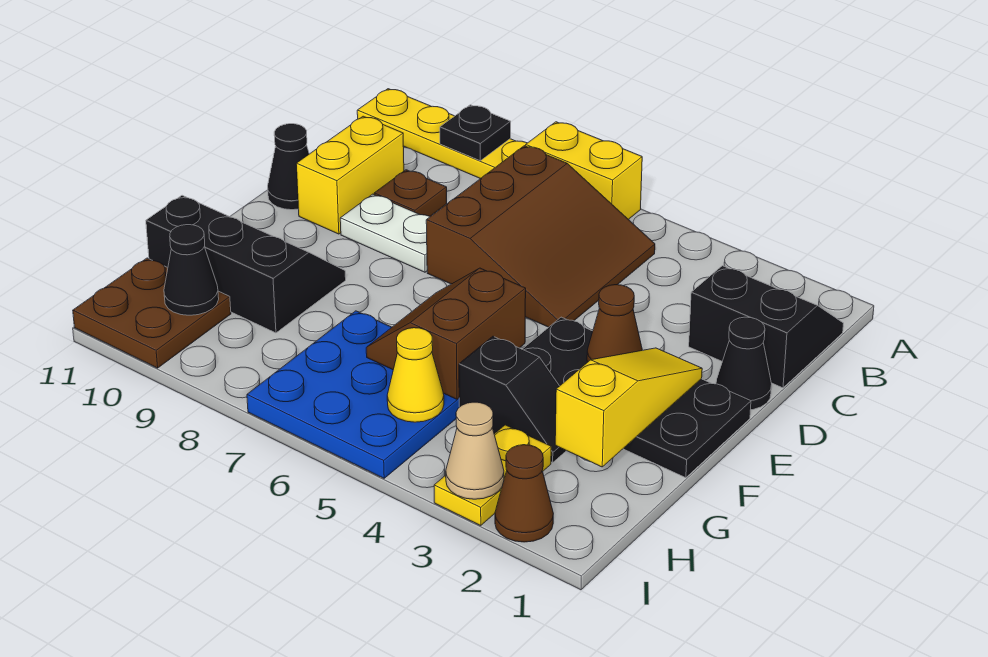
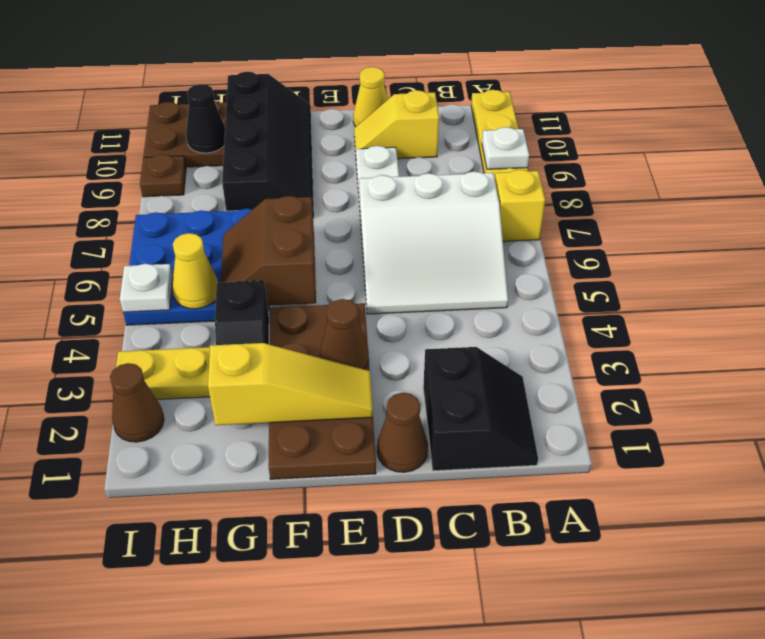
yellow 1x2 brick [526,122,642,220] -> yellow 1x1 brick [495,170,545,241]
black 1x1 plate [440,105,511,161] -> white 1x1 plate [482,127,529,169]
brown 3x3 slope [426,146,655,327] -> white 3x3 slope [360,171,508,314]
brown 1x1 plate [374,170,447,216] -> brown 1x1 plate moved to [140,154,186,197]
yellow 1x2 brick [296,116,404,234] -> yellow 1x2 slope [354,90,439,159]
black 1x1 cone [716,317,772,410] -> brown 1x1 cone [377,393,428,472]
black 1x1 cone [268,124,309,210] -> yellow 1x1 cone [353,67,388,127]
black 2x4 plate [523,317,751,478] -> brown 2x4 plate [269,303,376,479]
brown 2x2 slope [366,268,526,399] -> brown 2x2 slope turned to [221,196,316,306]
black 2x3 slope [146,195,346,333] -> black 2x4 slope [222,72,314,219]
tan 1x1 cone [446,402,504,499] -> none
none -> white 1x1 plate [120,264,173,312]

